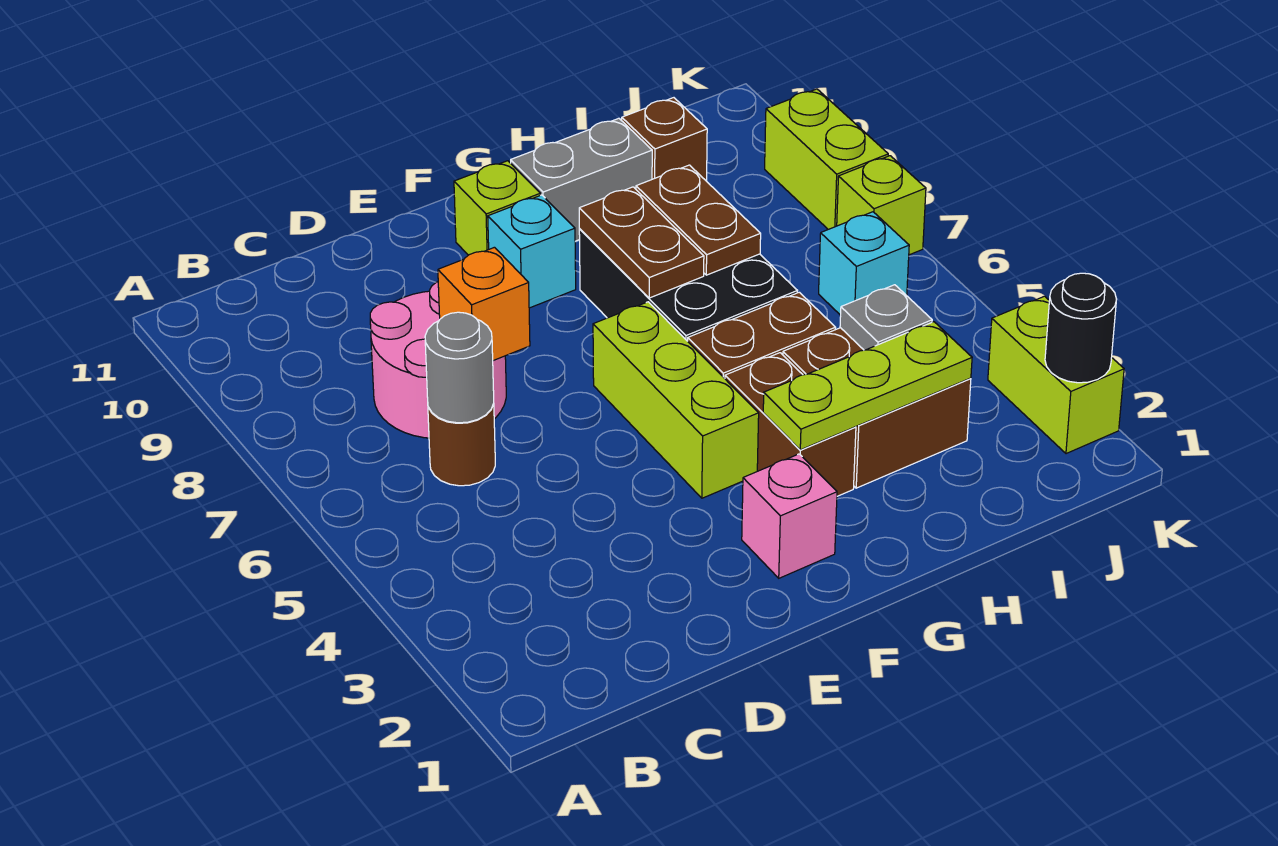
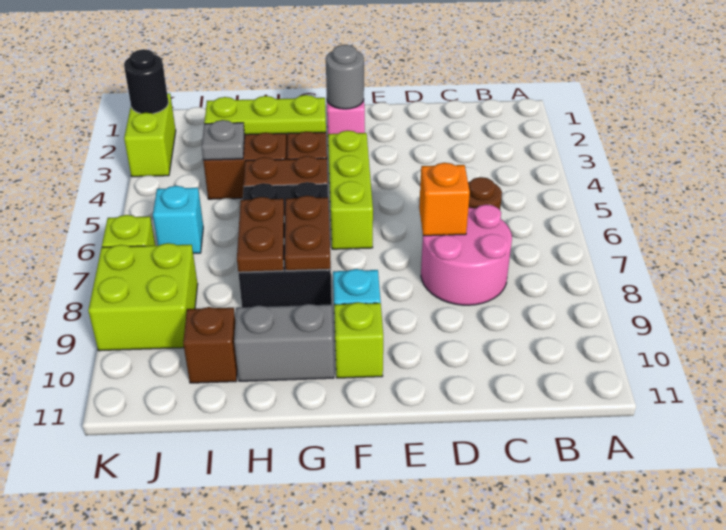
grey 1x1 round brick [425,312,494,423] -> grey 1x1 round brick moved to [326,45,364,109]
lime 1x2 brick [765,89,888,229] -> lime 2x2 brick [88,243,198,351]

